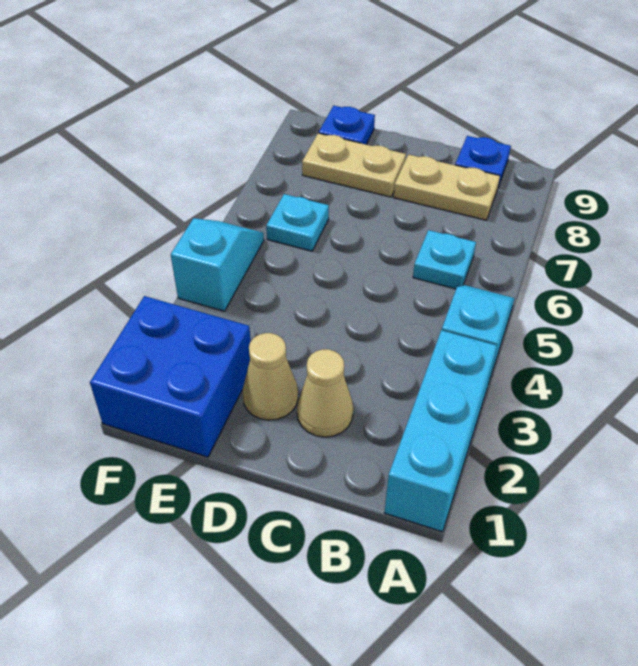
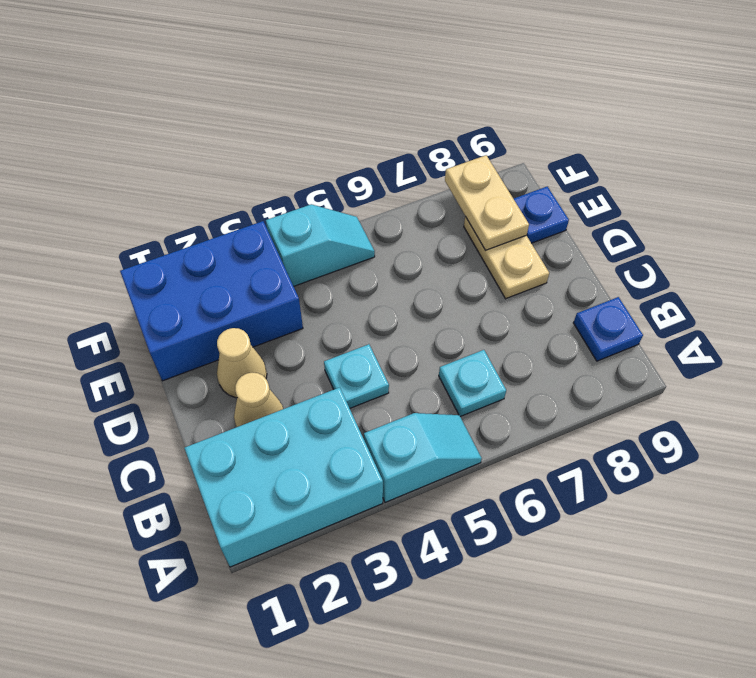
cyan 1x3 brick [385,330,497,532] -> cyan 2x3 brick [184,387,383,567]
tan 1x2 plate [394,154,500,220] -> tan 1x2 plate moved to [445,155,529,250]
blue 2x2 brick [90,296,251,457] -> blue 2x3 brick [120,221,303,381]
cyan 1x1 plate [266,194,329,251] -> cyan 1x1 plate moved to [324,344,389,408]

